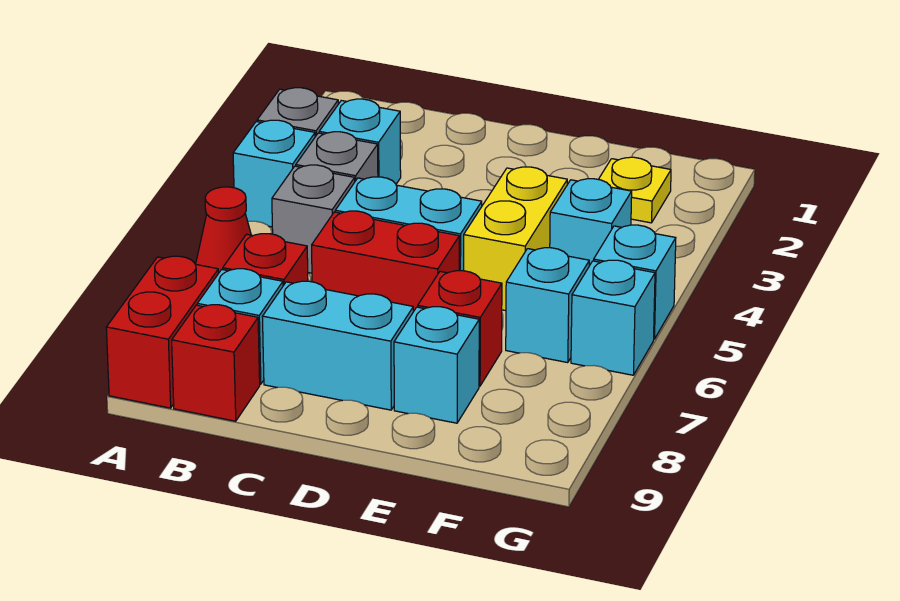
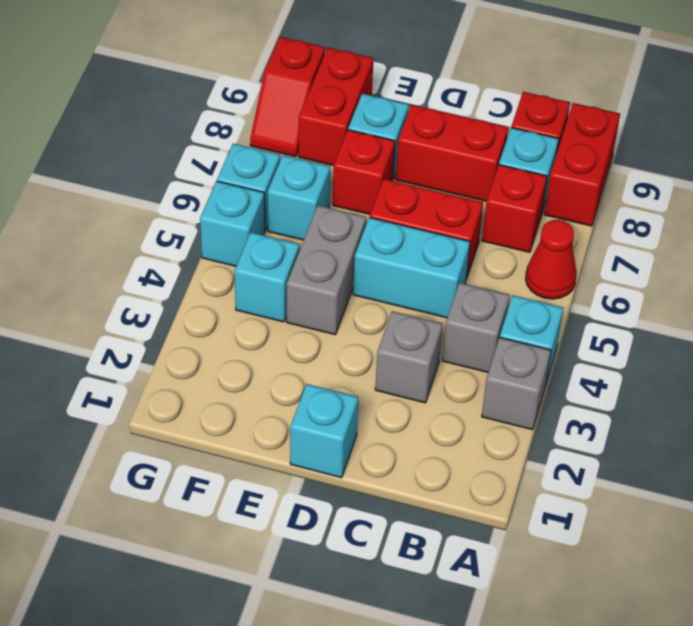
cyan 1x1 brick [319,99,401,184] -> cyan 1x1 brick moved to [290,384,358,478]
grey 1x1 brick [272,165,355,273] -> grey 1x1 brick moved to [375,311,443,403]
cyan 1x2 brick [262,281,413,410] -> red 1x2 brick [396,105,508,201]
yellow 1x2 brick [464,167,567,311] -> grey 1x2 brick [287,205,366,335]
yellow 1x1 plate [598,157,671,223] -> none
none -> red 1x2 brick [299,48,374,166]
none -> red 1x2 slope [250,37,325,157]

